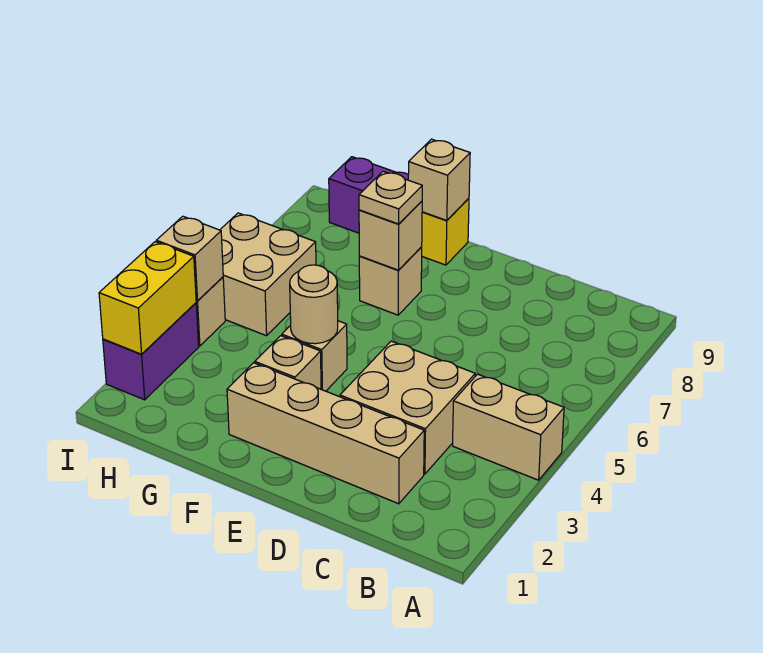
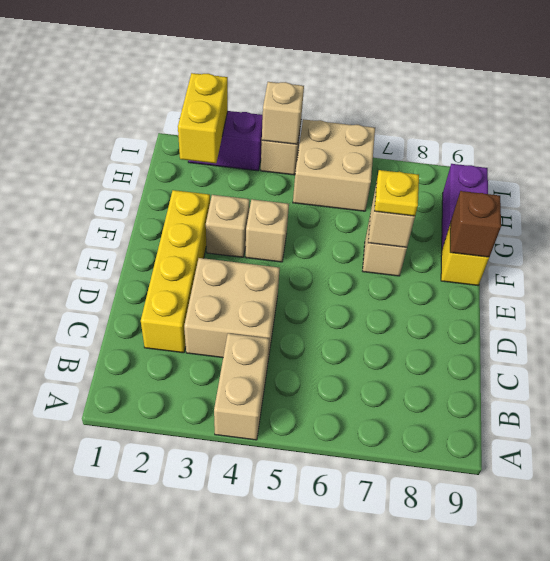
tan 1x4 brick [227,363,424,504] -> yellow 1x4 brick [141,190,210,353]
tan 1x1 round brick [290,265,338,344] -> none
tan 1x1 plate [359,171,422,224] -> yellow 1x1 plate [374,170,419,216]
tan 1x1 brick [408,139,470,221] -> brown 1x1 brick [450,191,501,257]
yellow 1x2 brick [99,242,196,354] -> yellow 1x2 brick turned to [178,73,228,163]

